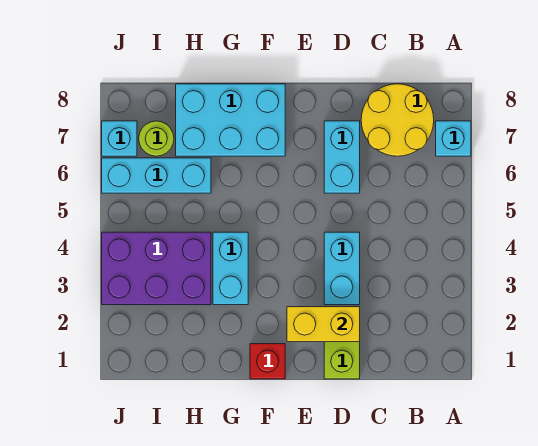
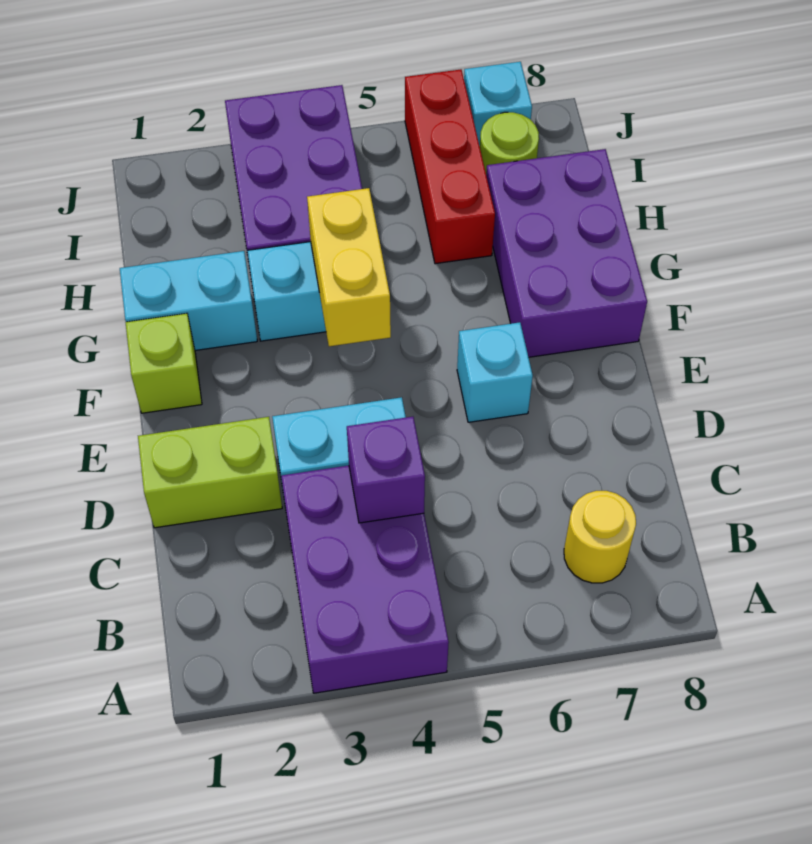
none -> purple 2x3 brick [281,465,449,693]
cyan 1x1 brick [436,121,471,156] -> cyan 1x1 brick moved to [457,322,533,422]
yellow 2x2 round brick [361,84,434,156] -> yellow 1x1 round brick [564,491,636,583]
none -> purple 1x1 brick [347,417,425,523]
yellow 1x2 brick [287,307,360,342] -> yellow 1x2 brick moved to [307,188,391,346]
cyan 1x2 brick [324,121,360,193] -> cyan 1x2 brick moved to [120,251,257,350]
red 1x1 brick [250,344,285,379] -> lime 1x1 brick [125,313,202,413]
cyan 2x3 brick [176,84,285,156] -> purple 2x3 brick [486,149,647,357]
cyan 1x3 brick [102,158,211,193] -> red 1x3 brick [405,69,495,264]

